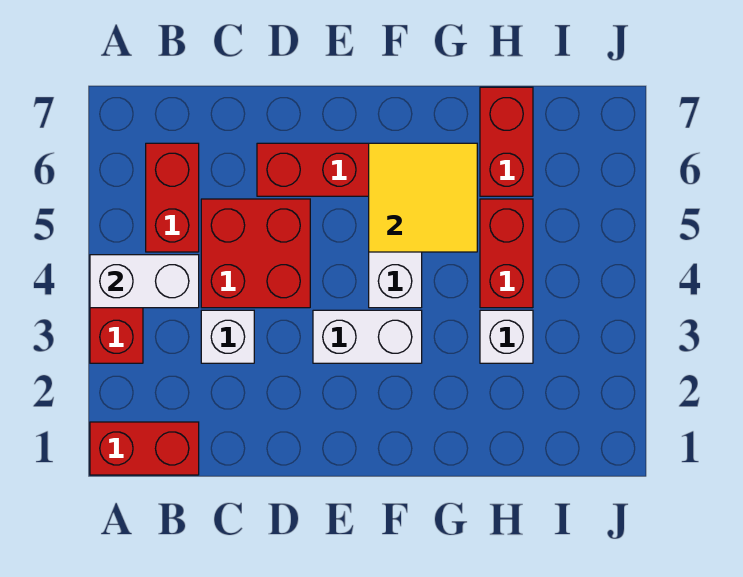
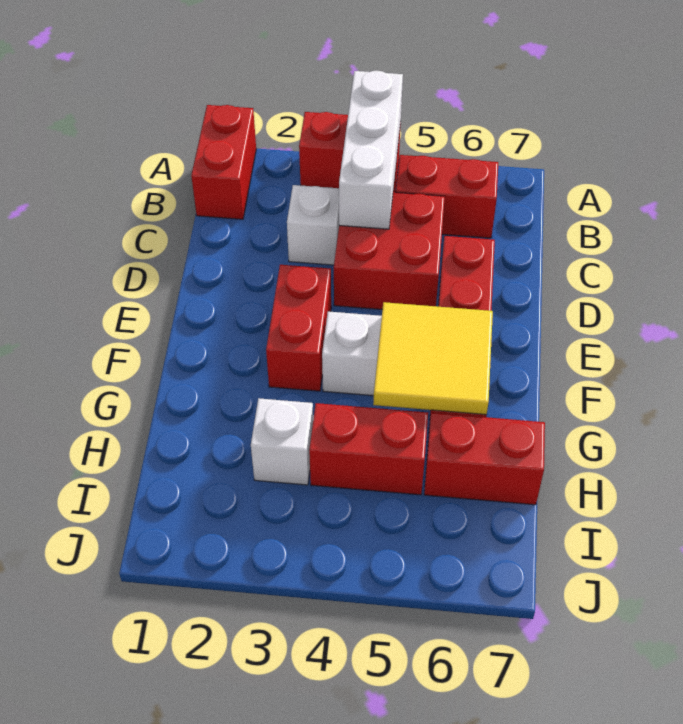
white 1x2 brick [90,255,199,308] -> white 1x3 brick [339,71,403,229]
white 1x2 brick [313,310,422,363] -> red 1x2 brick [266,265,331,391]

